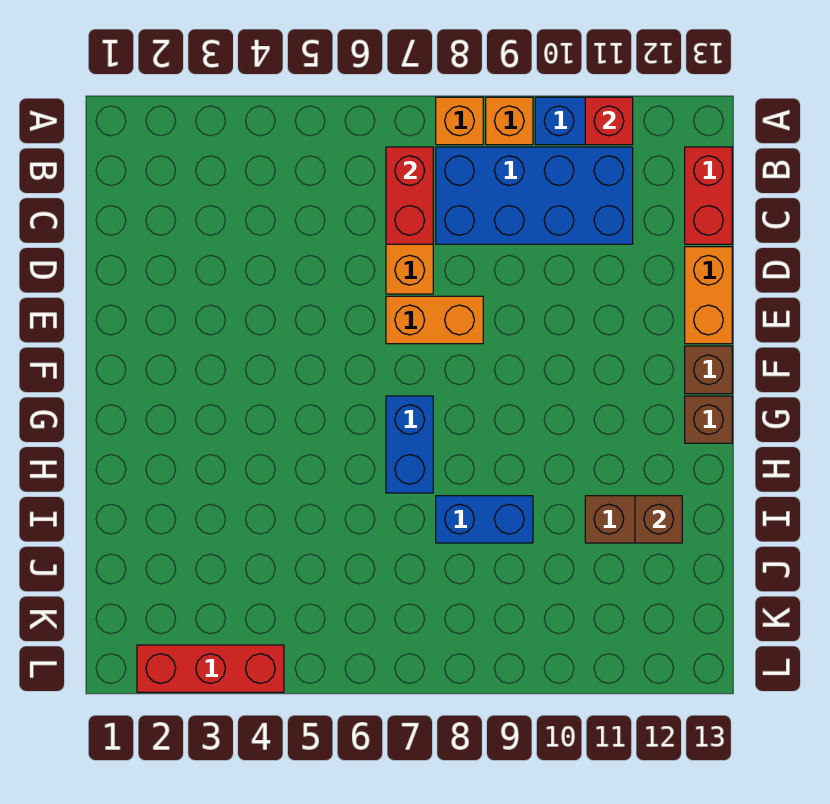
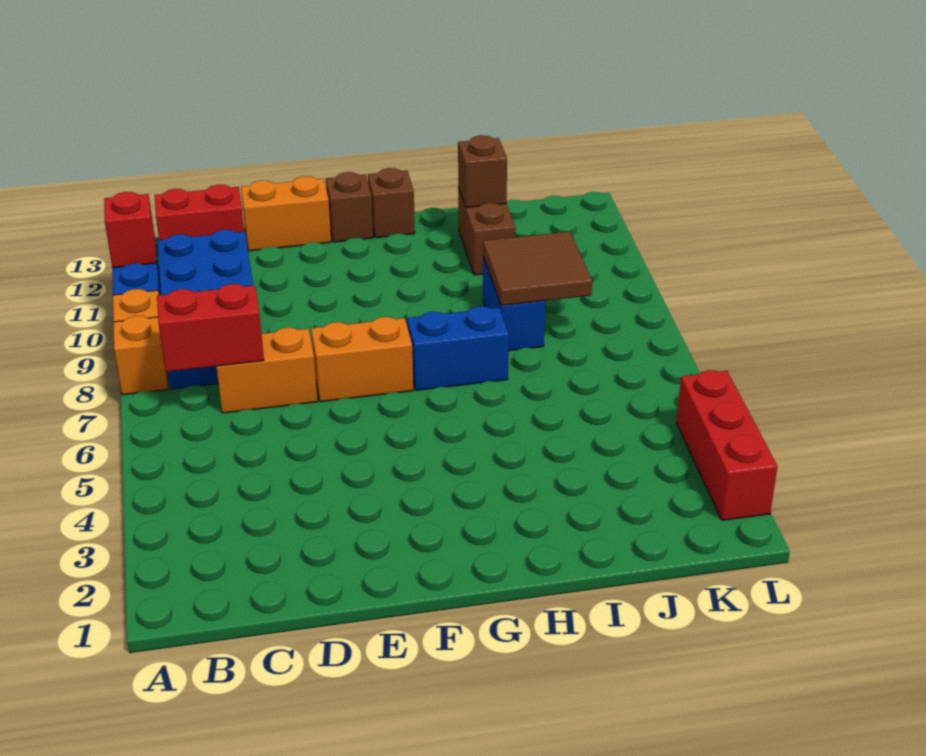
orange 1x2 brick [386,296,483,344] -> orange 1x2 brick turned to [311,317,413,402]
none -> brown 2x2 tile [483,232,592,305]

